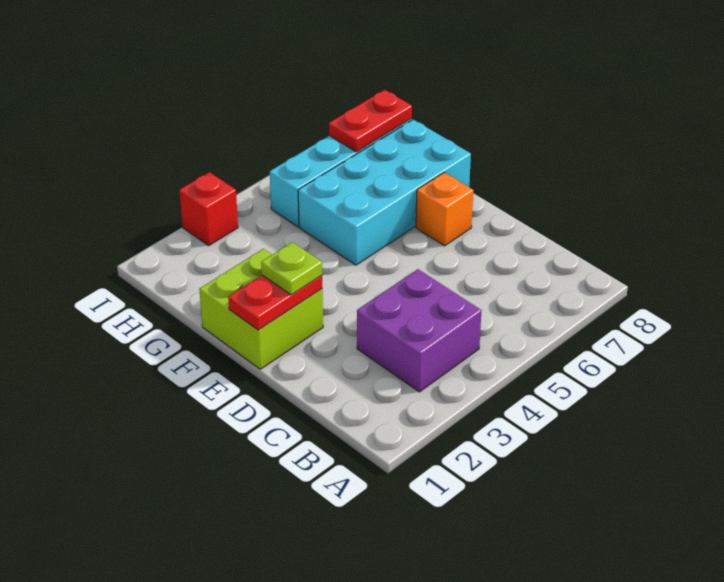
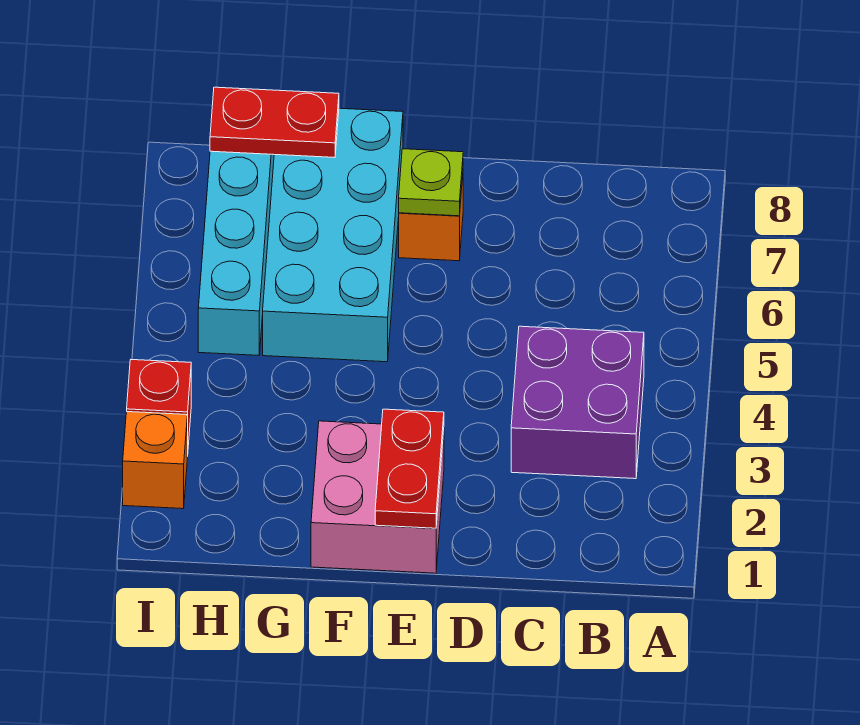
lime 2x2 brick [199,249,323,369] -> pink 2x2 brick [311,421,444,573]
lime 1x1 plate [261,242,322,295] -> lime 1x1 plate moved to [399,149,463,216]
red 1x2 plate [329,90,412,152] -> red 1x2 plate turned to [210,87,339,157]
none -> orange 1x1 brick [123,412,187,509]

